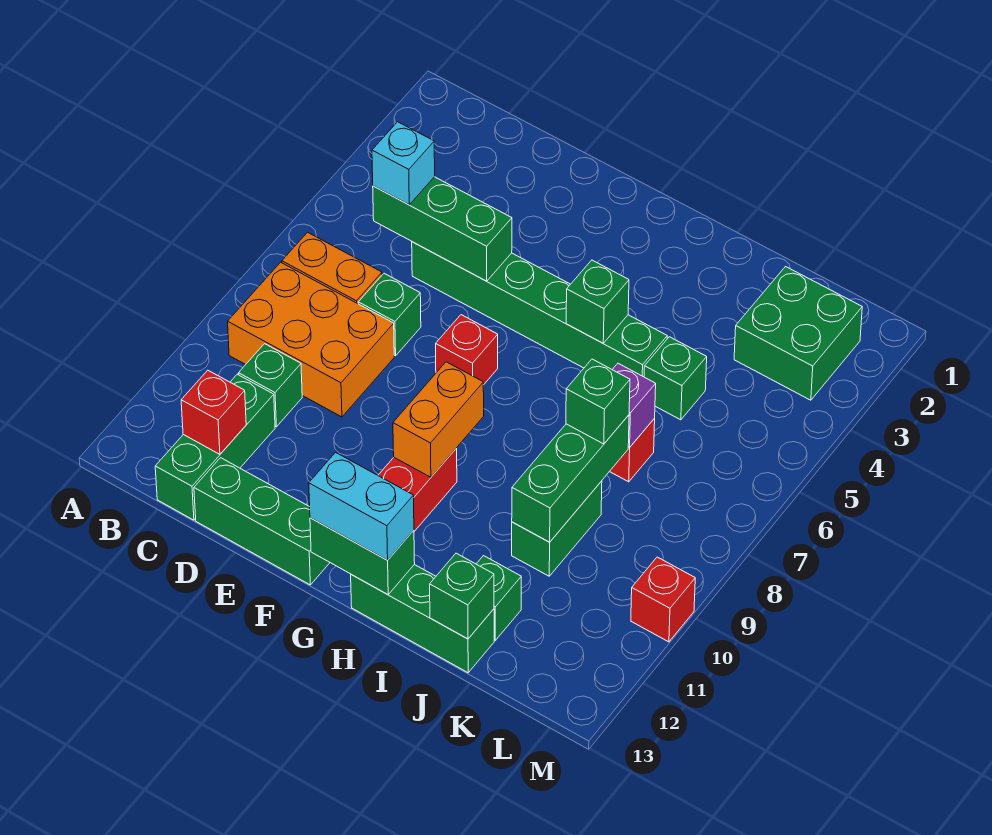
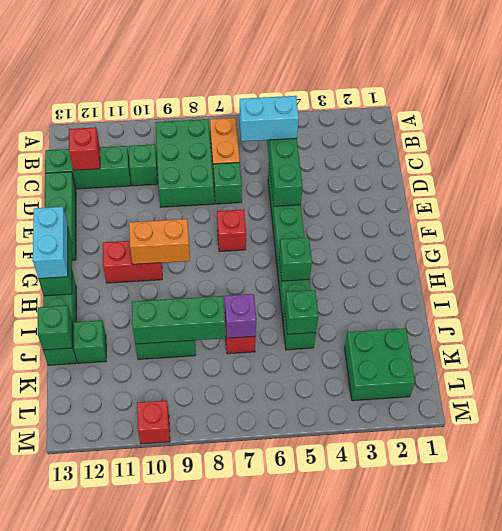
orange 2x3 brick [228,262,394,417] -> green 2x3 brick [155,119,214,207]
cyan 1x1 brick [372,122,435,205] -> cyan 1x2 brick [239,96,299,141]
green 1x1 brick [566,359,630,444] -> green 1x1 brick moved to [284,290,319,334]

